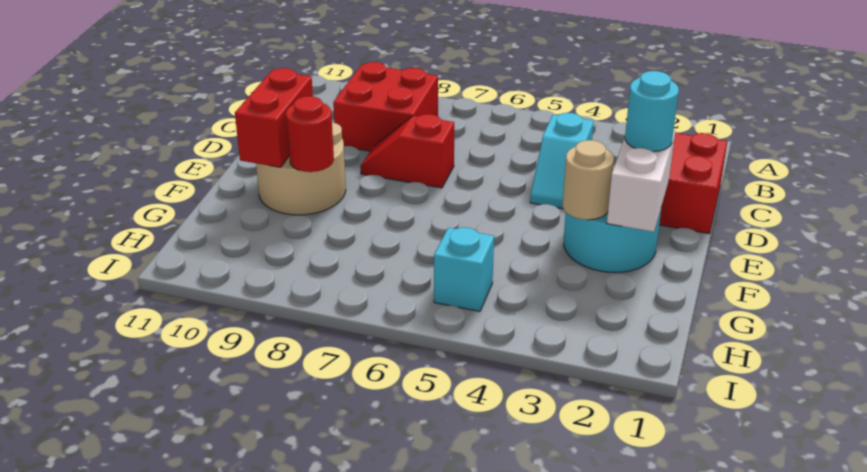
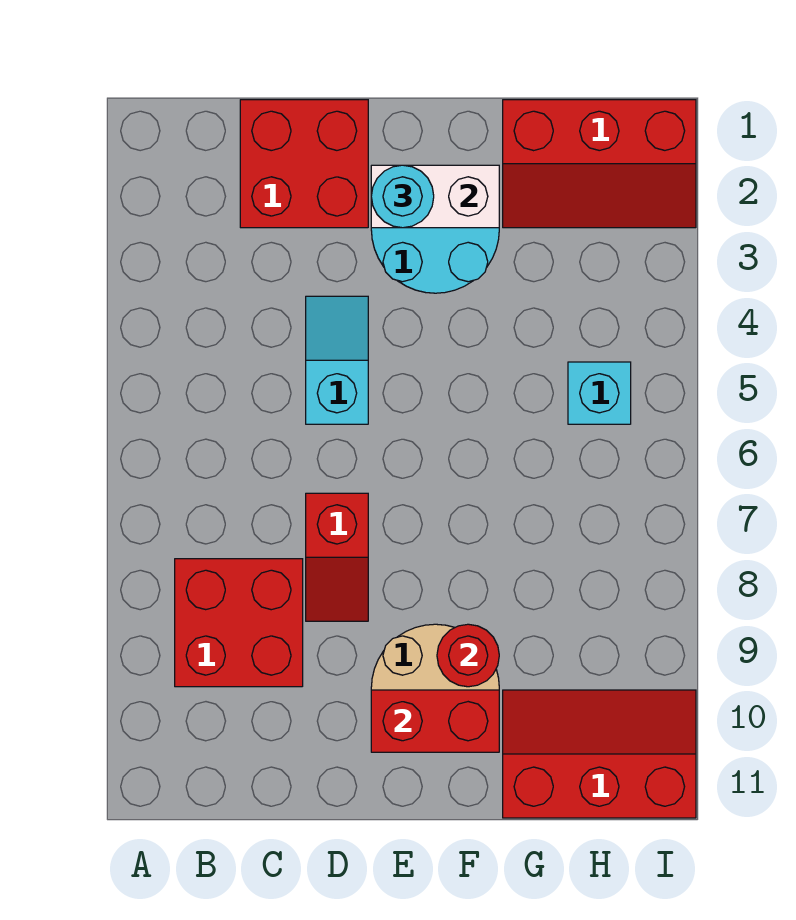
cyan 1x2 slope [530,113,594,209] -> cyan 1x2 slope turned to [306,296,368,424]
tan 1x1 round brick [562,140,614,220] -> none
none -> red 2x3 slope [503,100,696,228]
none -> red 2x3 slope [503,690,696,818]

